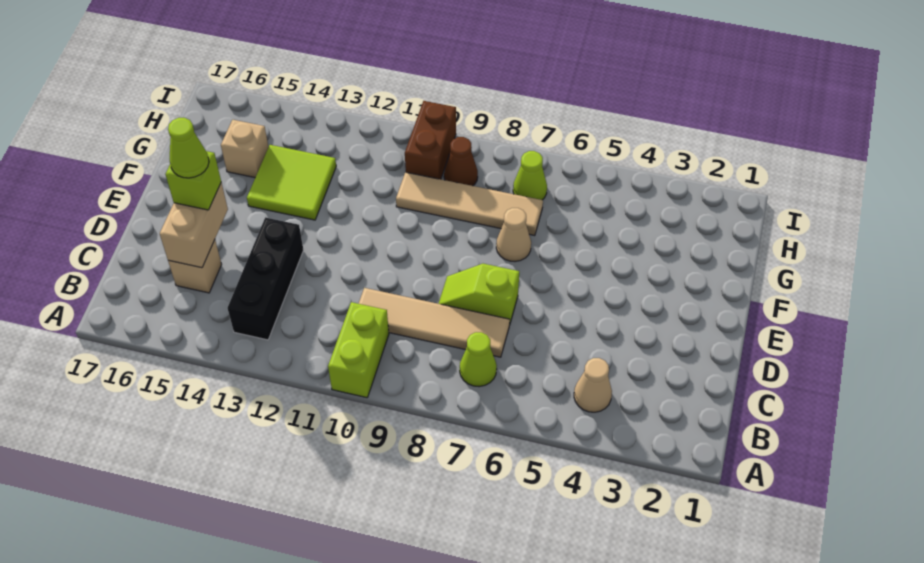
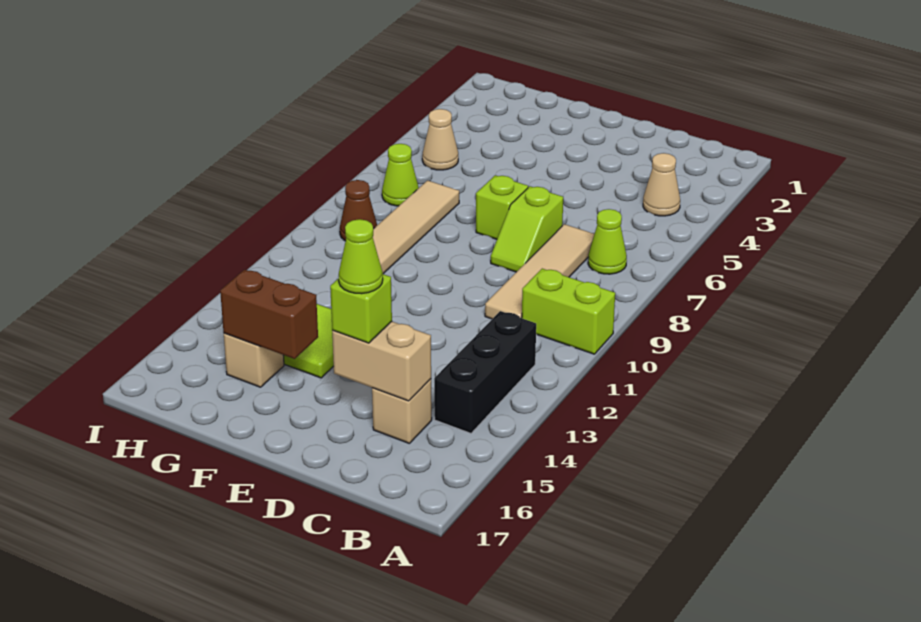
black 1x3 brick [228,217,303,340] -> black 1x3 brick turned to [434,311,536,433]
none -> lime 1x1 brick [476,175,528,239]
tan 1x1 cone [496,208,531,261] -> tan 1x1 cone moved to [422,109,458,170]
brown 1x2 brick [405,101,456,179] -> brown 1x2 brick moved to [220,270,318,359]

